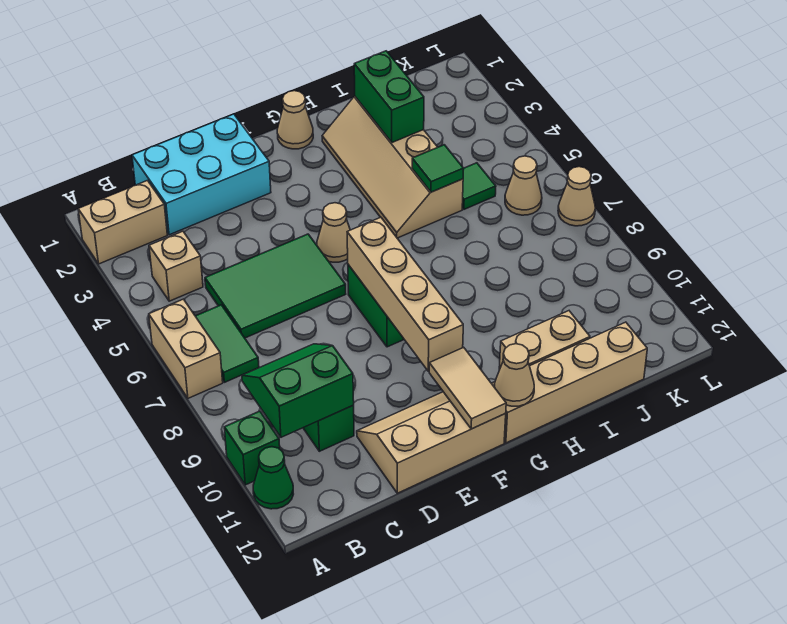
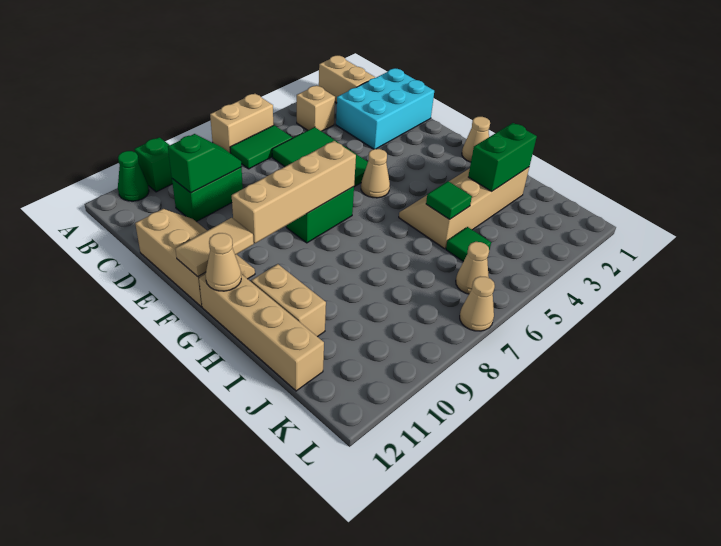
green 2x2 slope [242,344,354,437] -> green 1x2 slope [168,134,241,193]
cyan 2x3 brick [132,114,271,235] -> cyan 2x3 brick turned to [336,69,434,149]

